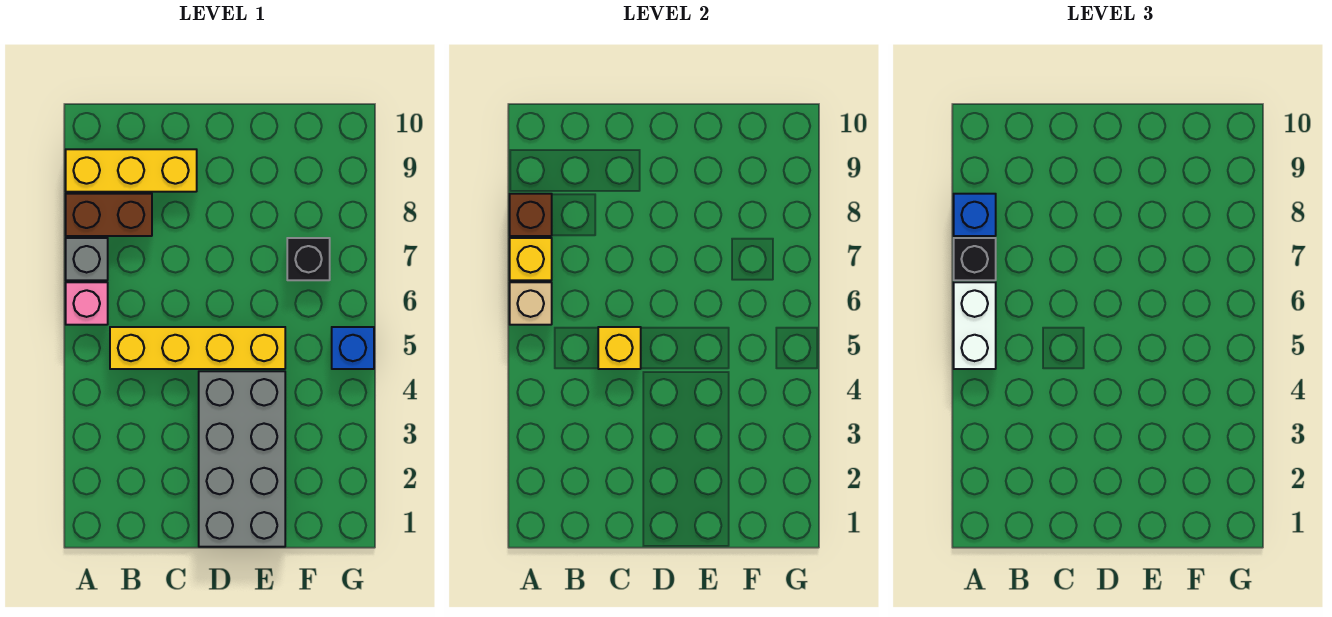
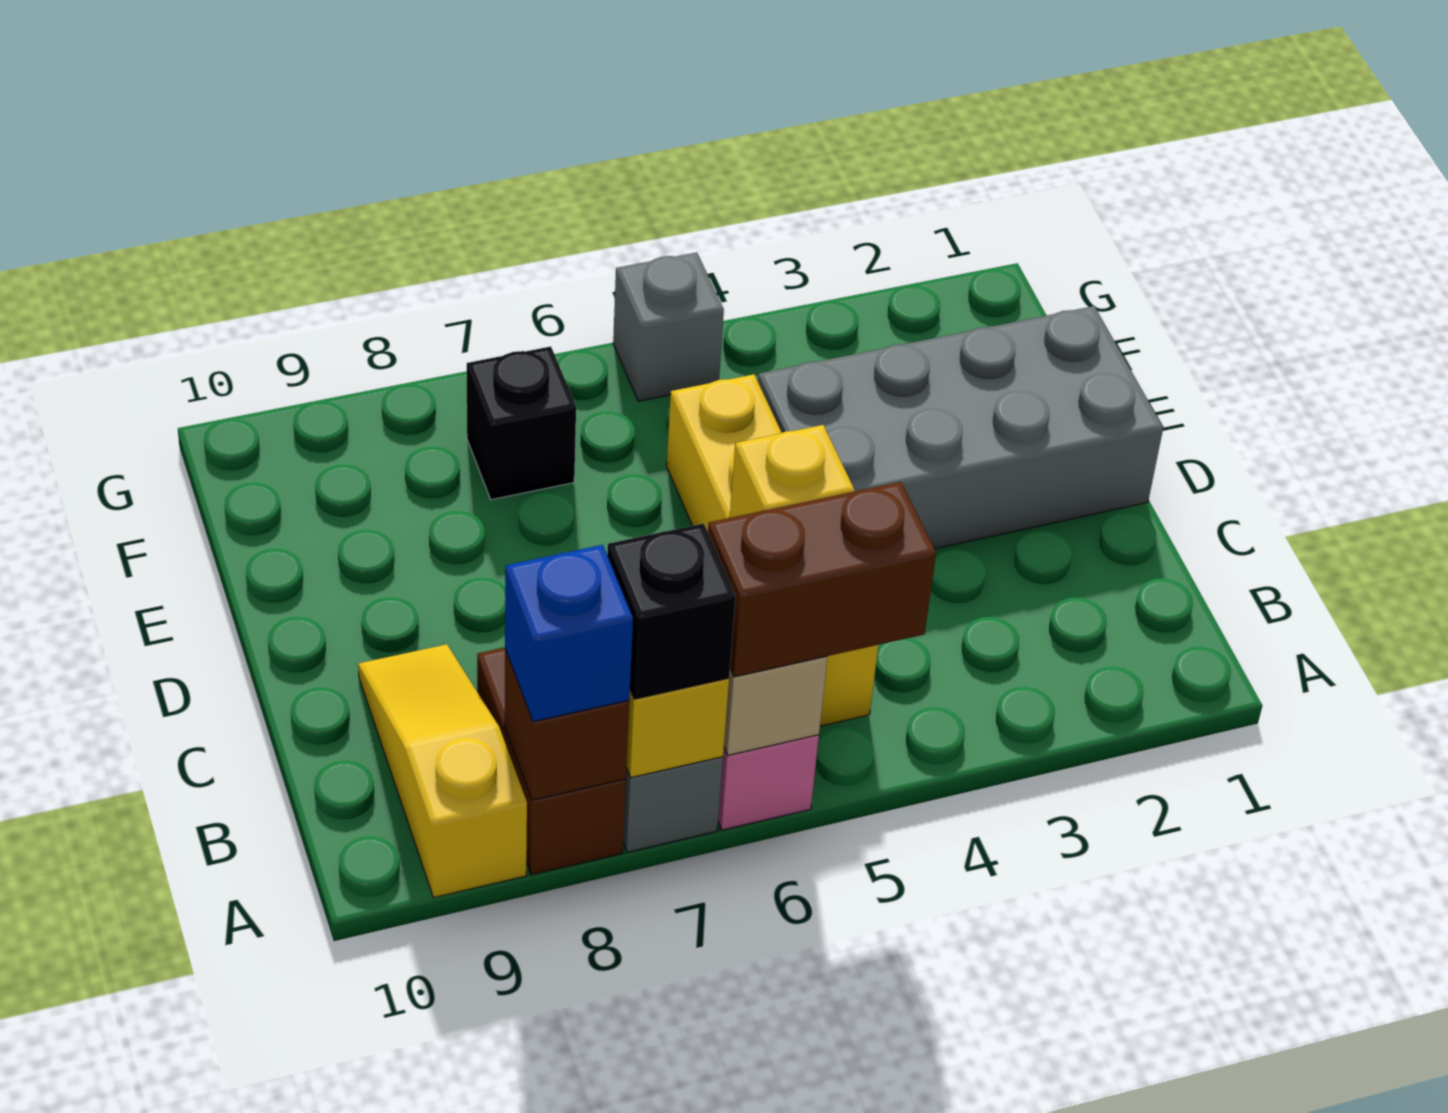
white 1x2 brick [954,282,996,369] -> brown 1x2 brick [708,482,936,677]
yellow 1x3 brick [66,149,197,192] -> yellow 1x3 slope [358,644,527,897]
blue 1x1 brick [332,327,374,369] -> grey 1x1 brick [613,252,724,401]

